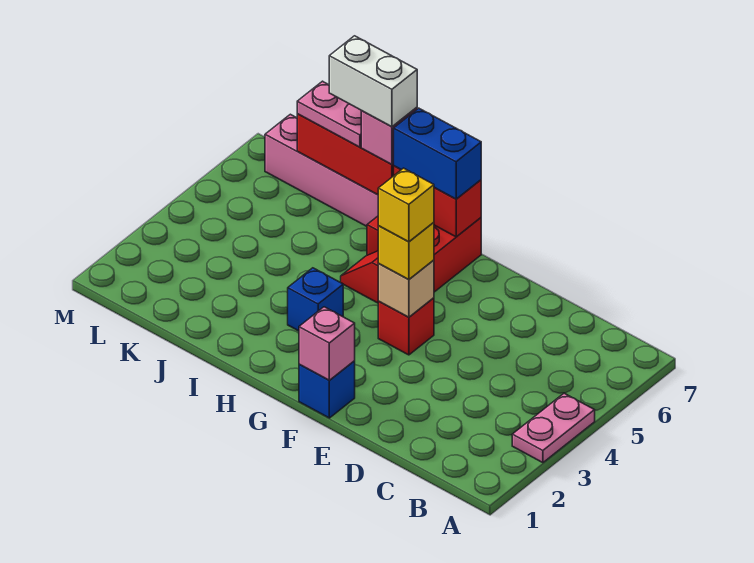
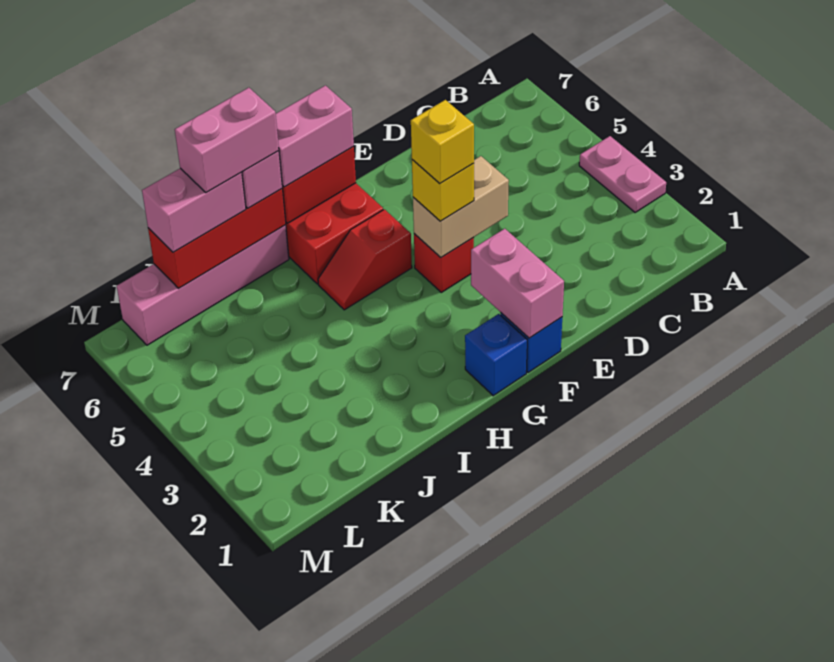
pink 1x1 brick [299,307,355,380] -> pink 1x2 brick [471,229,564,338]
tan 1x1 brick [378,260,434,317] -> tan 1x2 brick [413,156,509,257]
blue 1x2 brick [393,108,481,199] -> pink 1x2 brick [276,85,354,187]
blue 1x1 brick [288,268,343,331] -> blue 1x1 brick moved to [465,314,527,396]
white 1x2 brick [329,36,417,127] -> pink 1x2 brick [175,88,279,193]
pink 1x2 plate [297,81,361,147] -> pink 1x2 brick [142,168,246,252]

